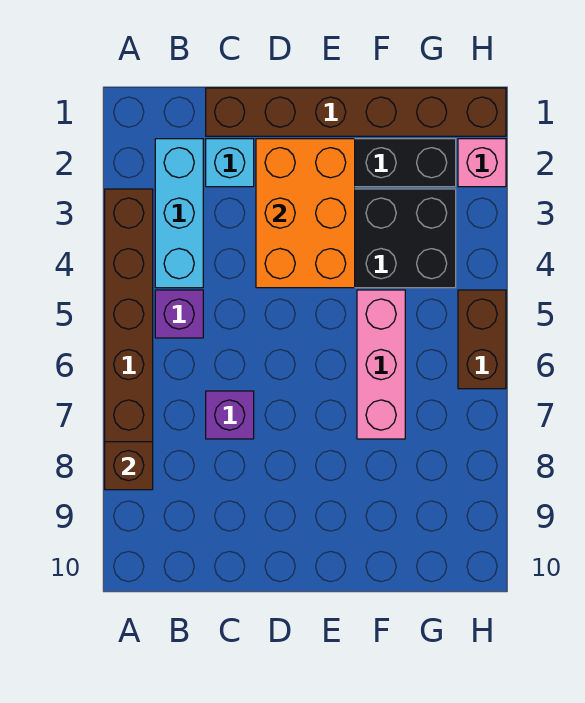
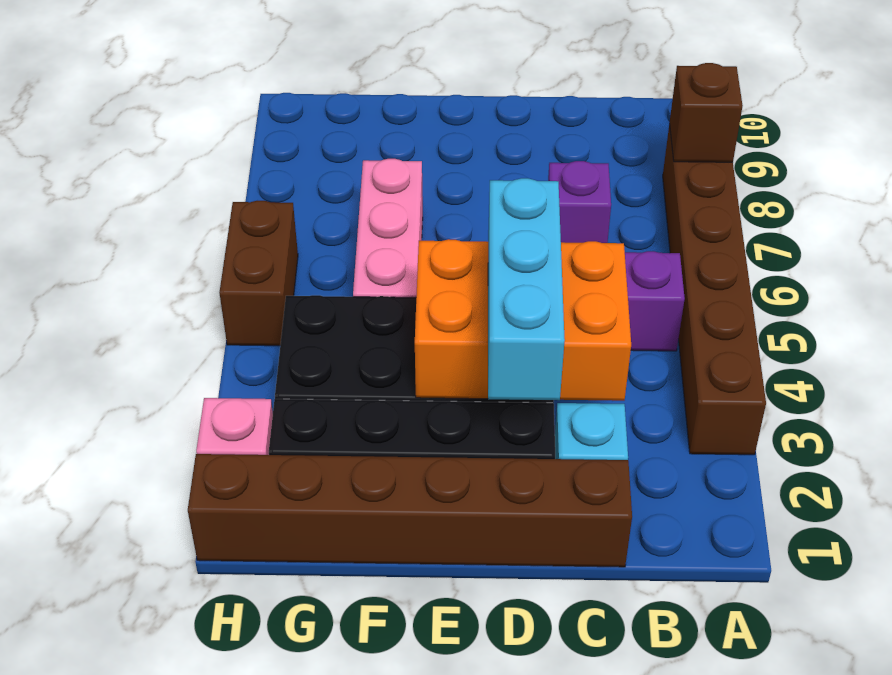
cyan 1x3 brick [155,139,203,288] -> cyan 1x3 brick moved to [488,178,565,400]
orange 2x3 brick [256,139,355,288] -> orange 2x3 brick turned to [415,239,631,401]

